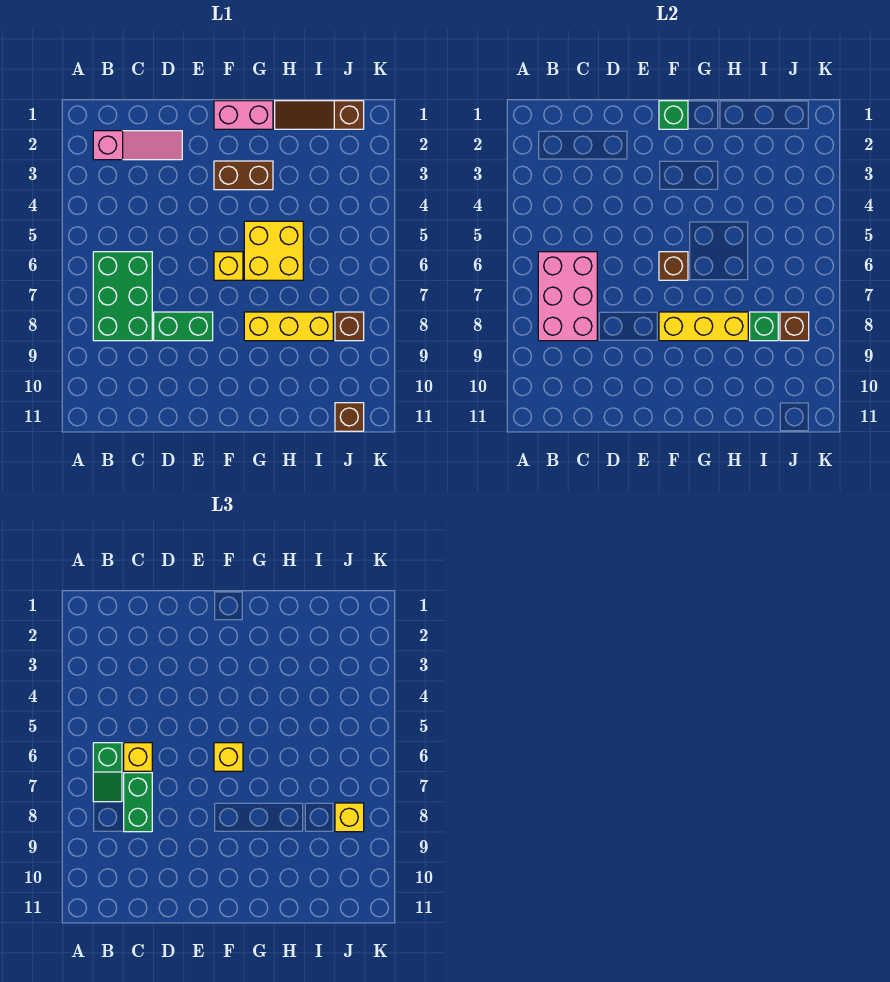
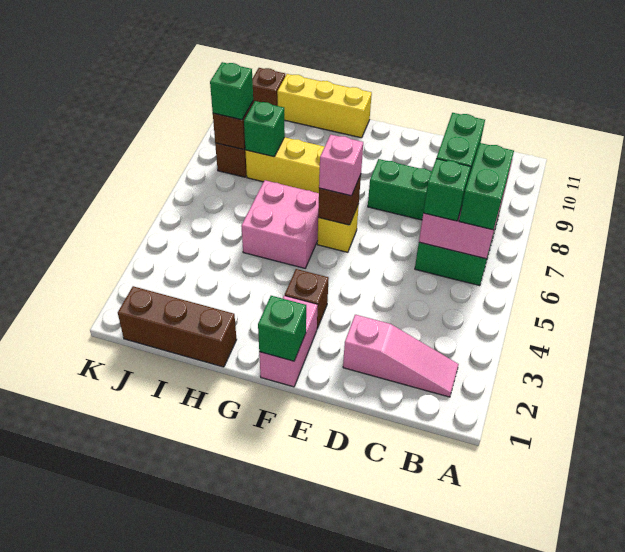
pink 1x3 slope [93,131,182,160] -> pink 1x3 slope turned to [343,315,459,397]
green 1x2 slope [93,743,122,802] -> green 1x2 brick [459,143,514,230]
yellow 1x1 brick [124,743,152,771] -> green 1x1 brick [423,159,471,221]
pink 1x2 brick [214,101,273,129] -> pink 1x2 brick turned to [259,296,318,387]
brown 1x2 brick [214,161,273,190] -> brown 1x1 brick [285,269,329,328]
yellow 1x1 brick [214,743,243,771] -> pink 1x1 brick [319,135,363,196]
yellow 1x3 brick [659,312,748,341] -> yellow 1x3 brick moved to [277,74,372,138]
yellow 2x2 brick [244,221,303,280] -> pink 2x2 brick [241,180,319,268]
brown 1x3 slope [275,101,364,129] -> brown 1x3 brick [118,286,237,367]
yellow 1x1 brick [335,803,364,832] -> green 1x1 brick [210,62,253,120]

